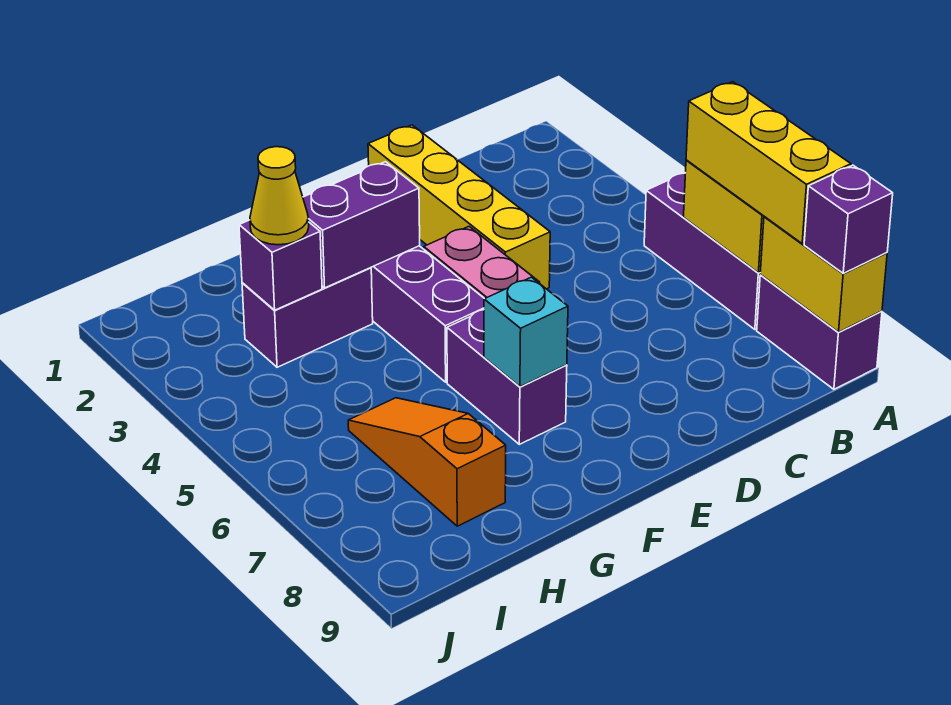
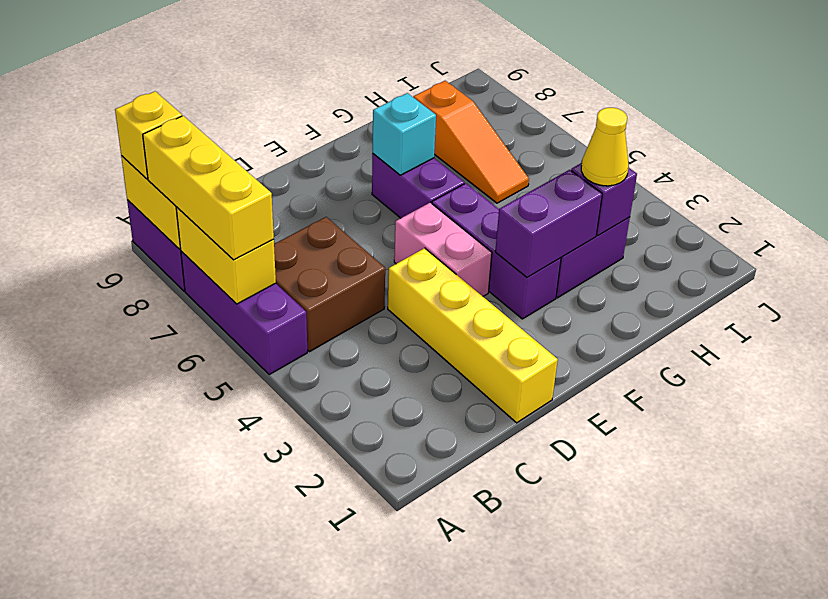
purple 1x1 brick [804,165,893,273] -> yellow 1x1 brick [115,91,182,179]
none -> brown 2x2 brick [274,217,385,352]

